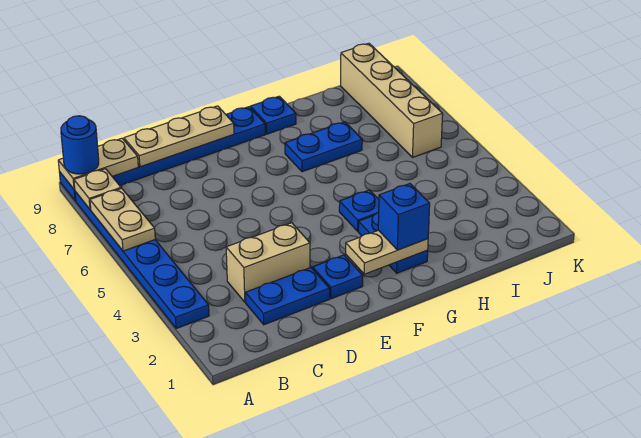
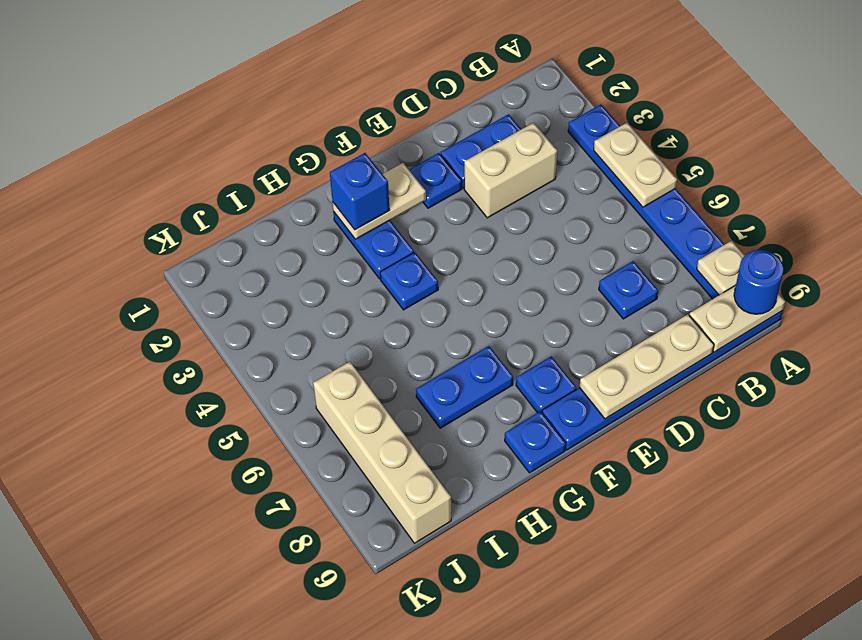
tan 1x2 plate [90,188,155,251] -> tan 1x2 plate moved to [594,123,677,207]
none -> blue 1x1 plate [599,261,658,319]
none -> blue 1x1 plate [516,356,576,413]

